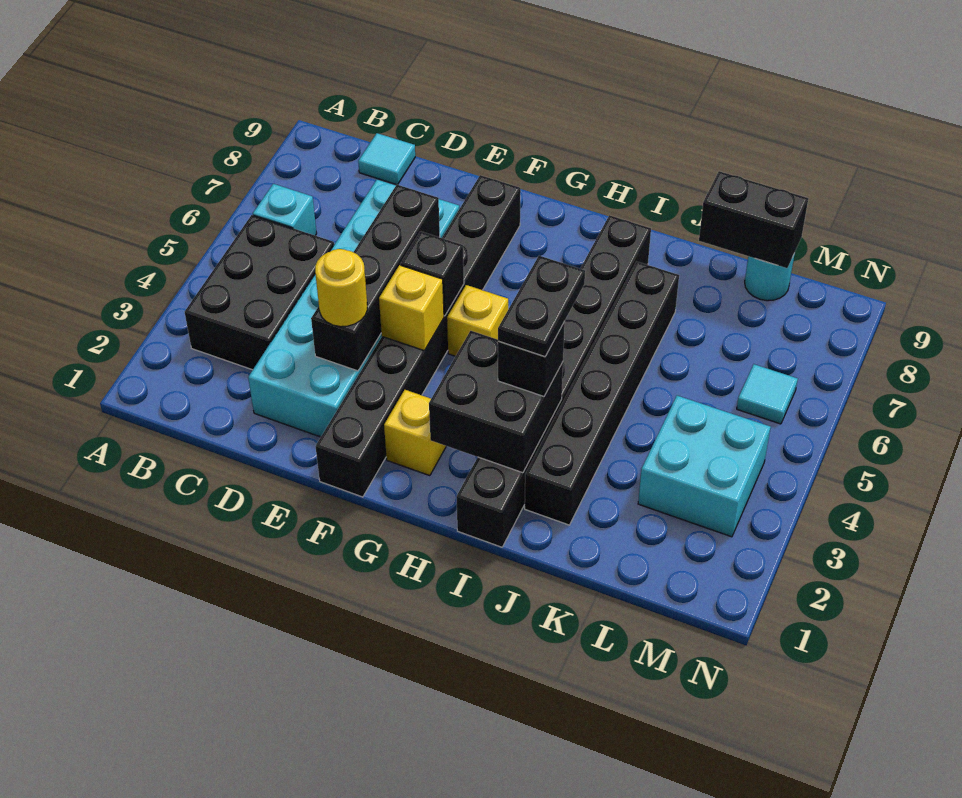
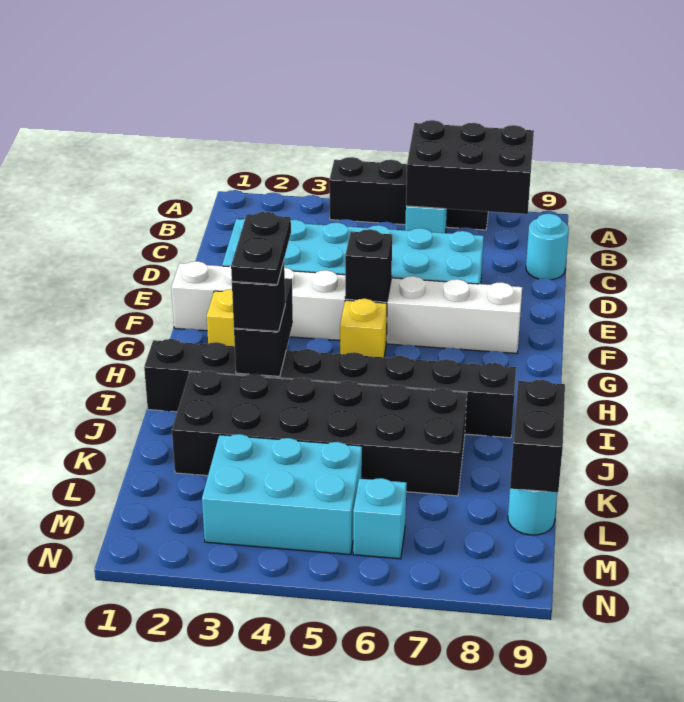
black 2x3 brick [185,215,334,370] -> black 2x3 brick moved to [406,120,534,214]
cyan 1x1 tile [358,133,415,185] -> cyan 1x1 round brick [526,214,569,280]
black 1x4 brick [311,185,440,371] -> black 1x4 brick moved to [329,157,488,230]
yellow 1x1 round brick [315,249,367,327] -> none
black 1x8 brick [315,175,521,497] -> white 1x8 brick [171,261,522,354]
yellow 1x1 brick [379,265,444,351] -> none
black 2x2 brick [429,331,563,473] -> black 1x2 brick [234,278,293,376]
black 1x2 plate [498,256,585,357] -> black 1x2 plate turned to [231,212,291,285]
black 1x6 brick [525,262,679,525] -> black 2x6 brick [172,370,467,496]
cyan 2x2 brick [638,396,771,537] -> cyan 2x3 brick [202,434,362,555]
cyan 1x1 tile [737,364,798,424] -> cyan 1x1 brick [353,478,407,559]

